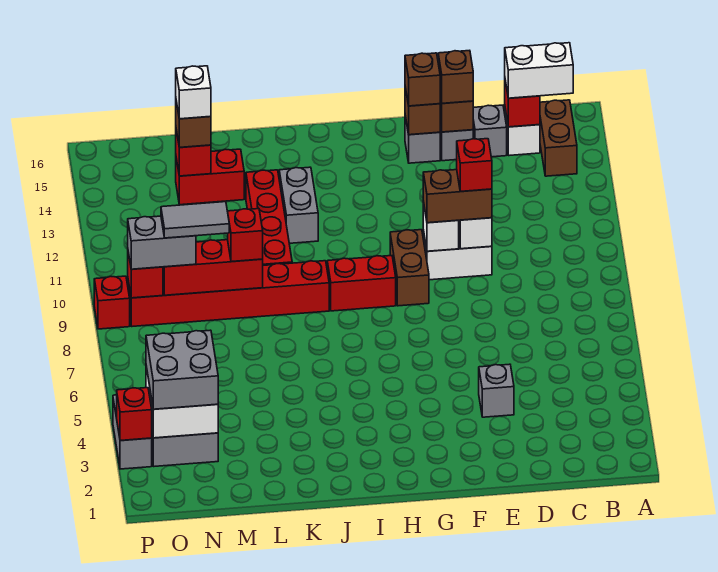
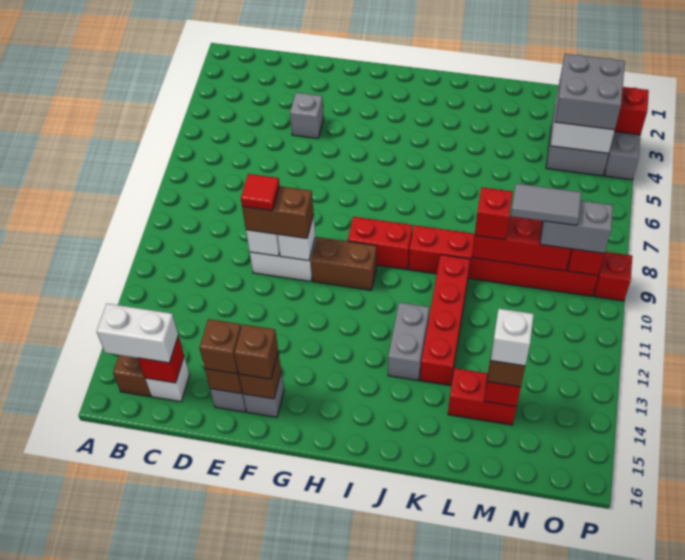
grey 1x1 brick [473,105,507,157] -> none
red 1x1 brick [457,139,492,191] -> red 1x1 tile [241,174,280,211]
brown 1x2 brick [390,230,429,306] -> brown 1x2 brick turned to [311,237,377,290]

